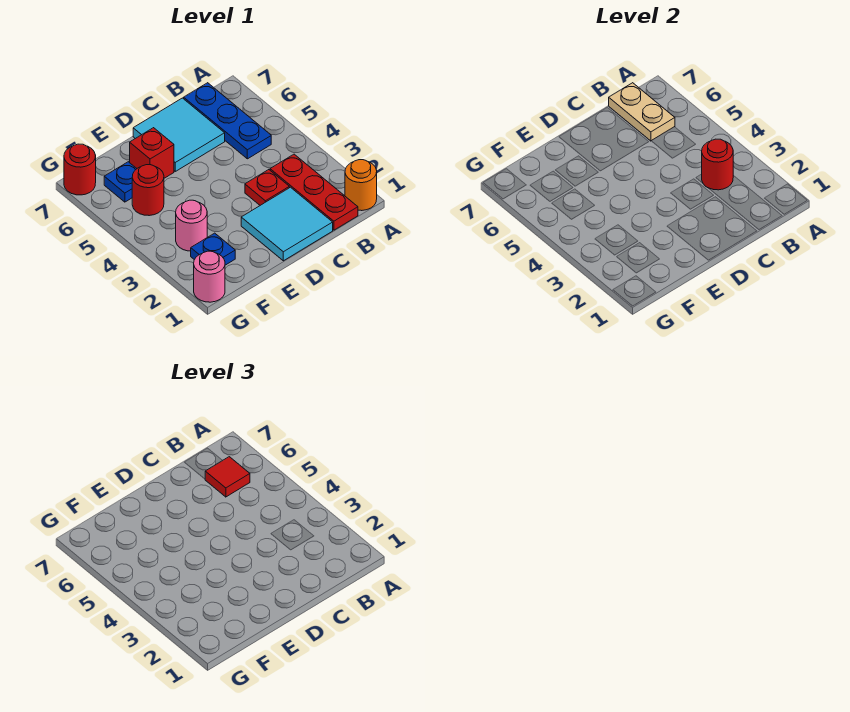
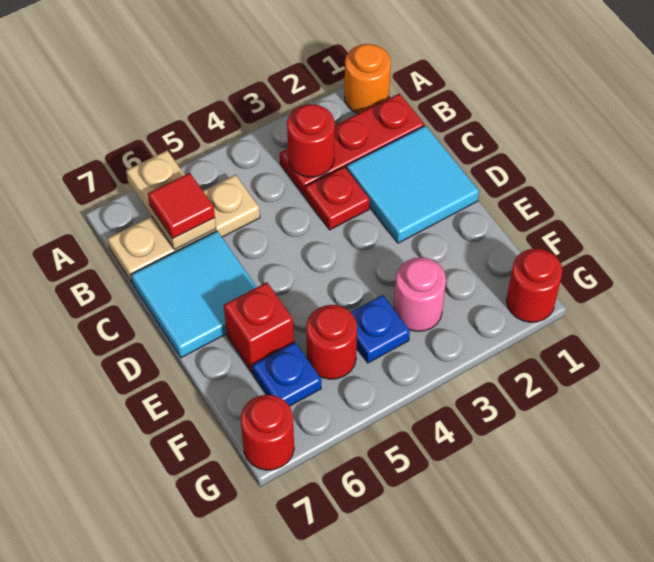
blue 1x3 plate [184,83,271,159] -> tan 1x3 plate [107,175,260,283]
tan 1x2 plate [609,83,675,141] -> tan 1x2 plate turned to [126,150,216,250]
blue 1x1 plate [191,233,235,265] -> blue 1x1 plate moved to [351,295,410,363]
pink 1x1 round brick [194,251,225,302] -> red 1x1 round brick [506,249,562,322]

